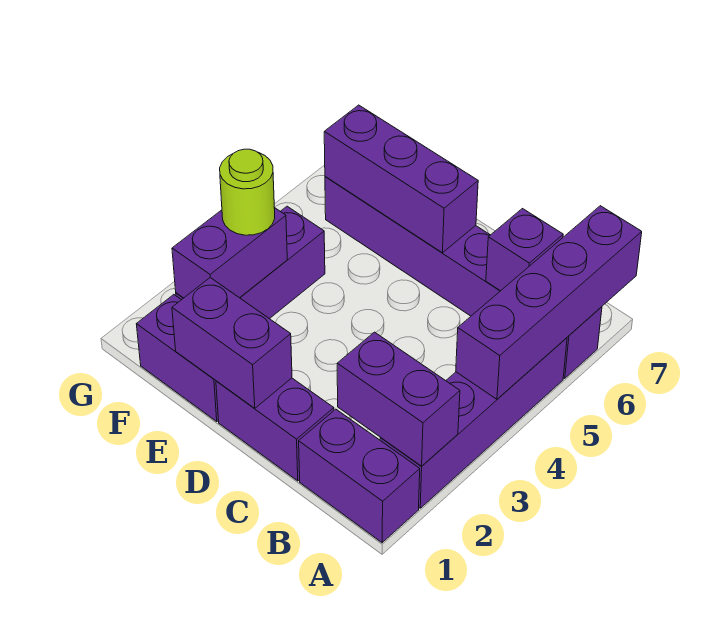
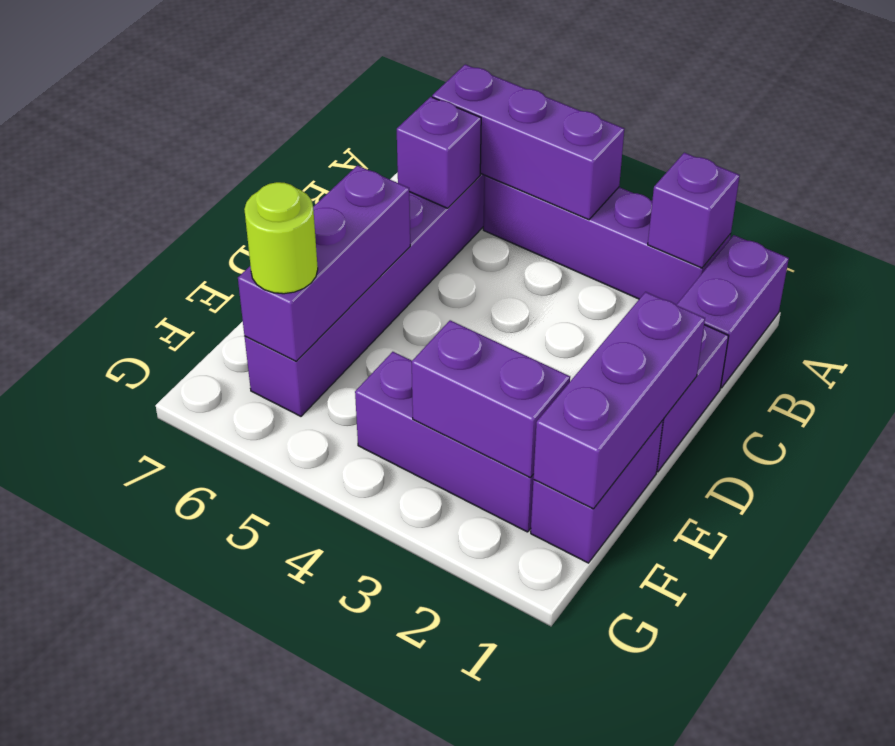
purple 1x2 brick [337,332,460,466] -> purple 1x1 brick [648,153,740,268]
purple 1x4 brick [456,206,642,399] -> purple 1x3 brick [432,64,624,220]
purple 1x2 brick [172,278,292,408] -> purple 1x3 brick [533,292,705,509]
lime 1x1 round brick [220,149,275,235] -> lime 1x1 round brick moved to [244,182,318,294]

